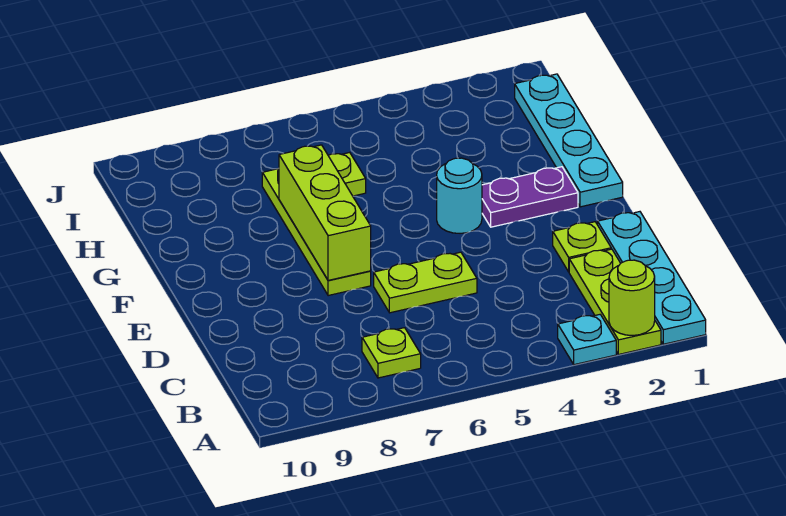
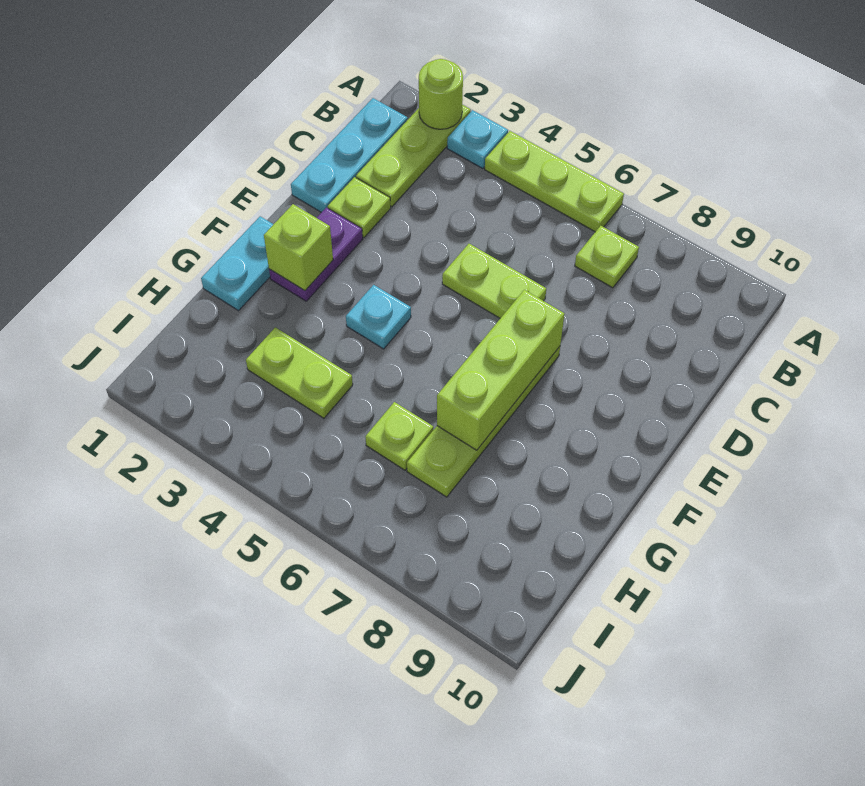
cyan 1x4 plate [598,212,706,344] -> cyan 1x3 plate [291,98,408,212]
none -> lime 1x3 plate [485,131,624,232]
cyan 1x4 plate [515,74,623,207] -> cyan 1x2 plate [201,216,273,311]
purple 1x2 plate [482,167,578,227] -> purple 1x2 plate turned to [269,208,363,301]
none -> lime 1x1 brick [264,204,333,291]
cyan 1x1 round brick [437,158,482,233] -> cyan 1x1 plate [346,285,411,349]
none -> lime 1x2 plate [246,327,353,418]

